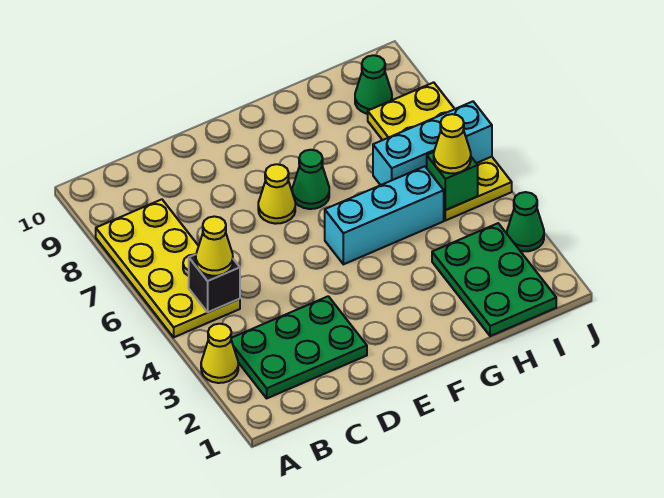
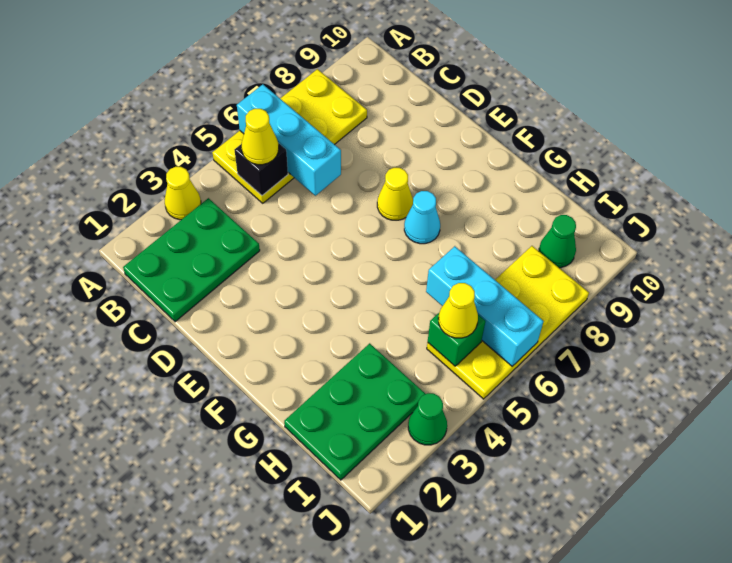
green 2x3 plate [231,296,367,398] -> green 2x3 plate turned to [123,198,260,322]
cyan 1x3 brick [325,166,444,264] -> cyan 1x3 brick moved to [237,84,341,196]
green 1x1 cone [292,150,329,209] -> cyan 1x1 cone [404,191,440,244]

